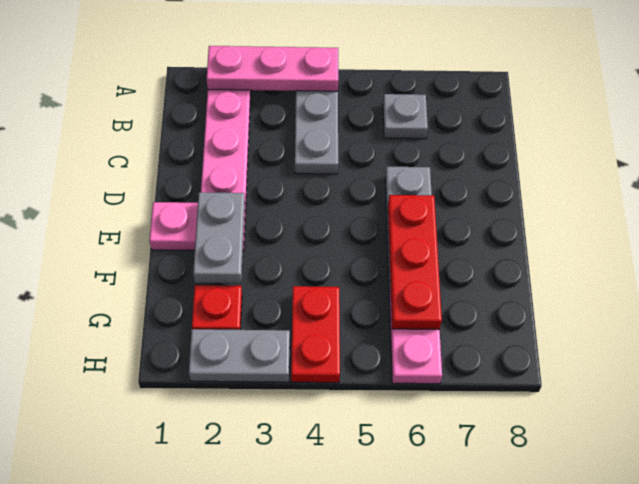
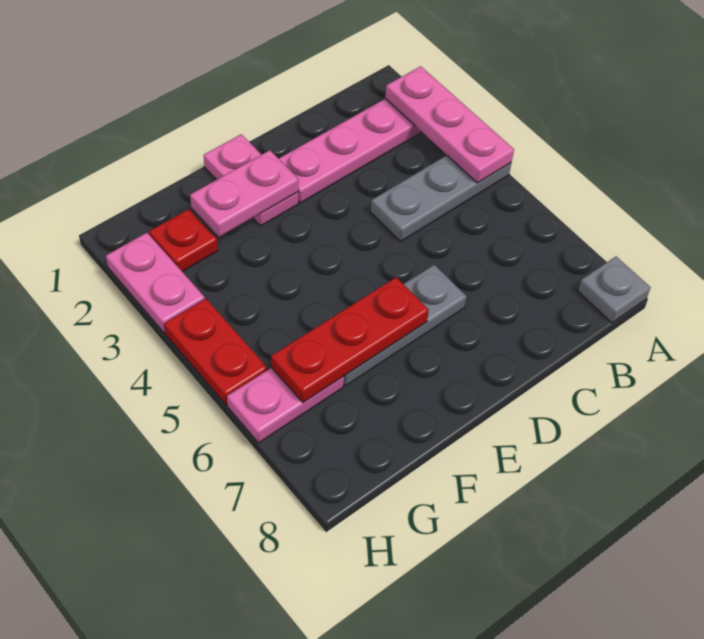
grey 1x1 plate [383,94,428,139] -> grey 1x1 plate moved to [578,257,651,323]
grey 1x2 plate [193,192,245,283] -> pink 1x2 plate [190,150,299,237]
red 1x2 plate [291,286,340,383] -> red 1x2 plate turned to [164,299,268,405]
grey 1x2 plate [189,329,290,382] -> pink 1x2 plate [106,233,205,333]

